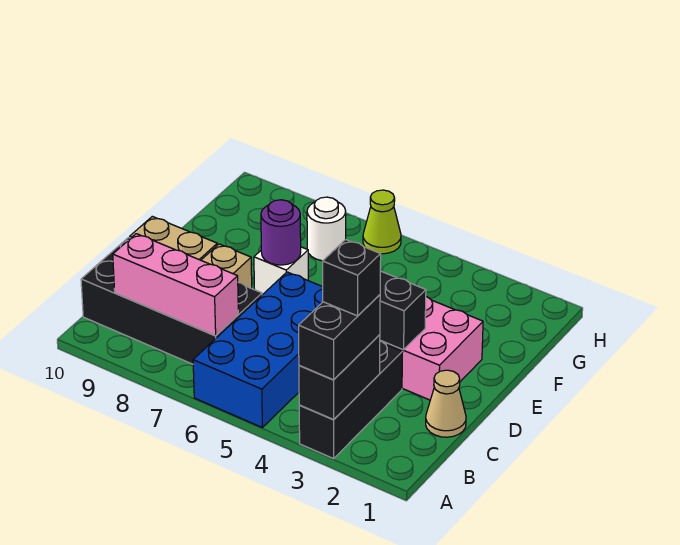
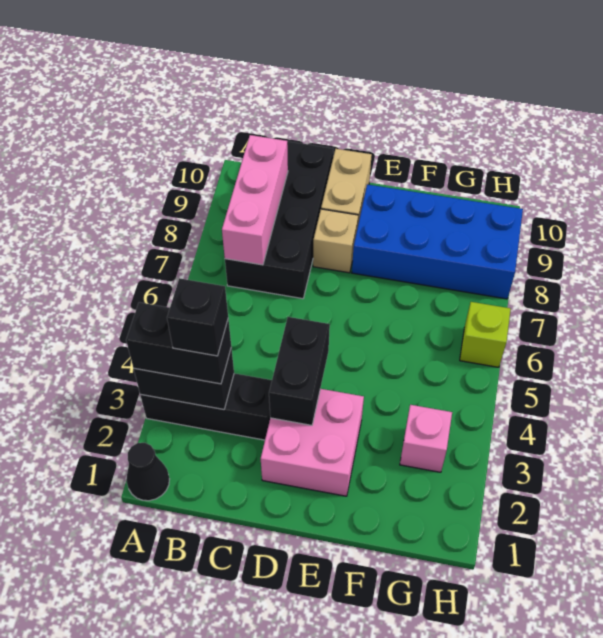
none -> black 1x1 cone [126,443,169,501]
blue 2x4 brick [193,272,323,427] -> blue 2x4 brick moved to [352,184,523,299]
tan 1x1 cone [426,370,466,437] -> none
white 1x1 brick [254,247,308,295] -> none
purple 1x1 round brick [261,200,301,265] -> none
none -> pink 1x1 brick [400,405,452,472]
white 1x1 round brick [307,197,346,261] -> none
lime 1x1 cone [363,190,401,254] -> lime 1x1 brick [460,302,511,367]

